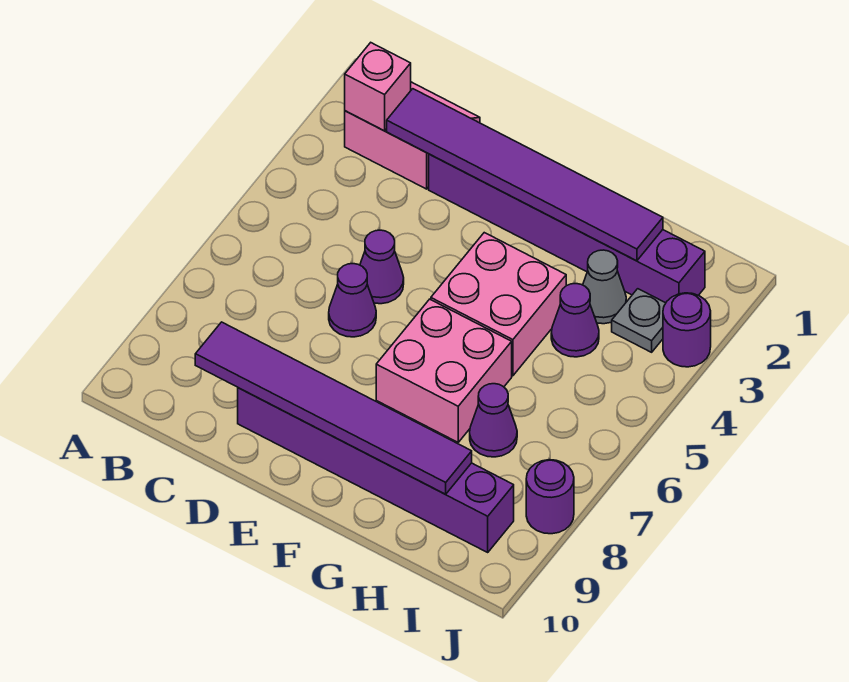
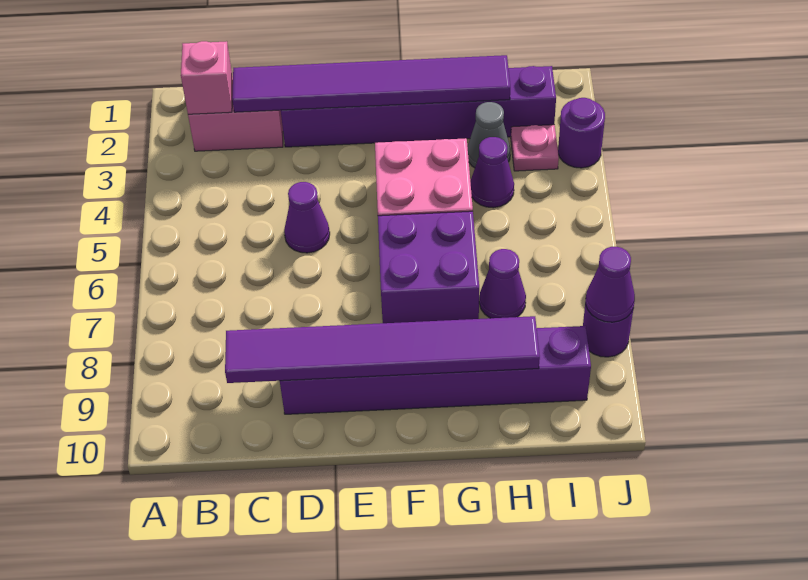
purple 1x1 cone [329,264,376,337] -> purple 1x1 cone moved to [585,247,635,322]
pink 2x2 brick [376,299,512,442] -> purple 2x2 brick [378,211,479,323]
grey 1x1 plate [612,289,666,352] -> pink 1x1 plate [511,125,559,171]

